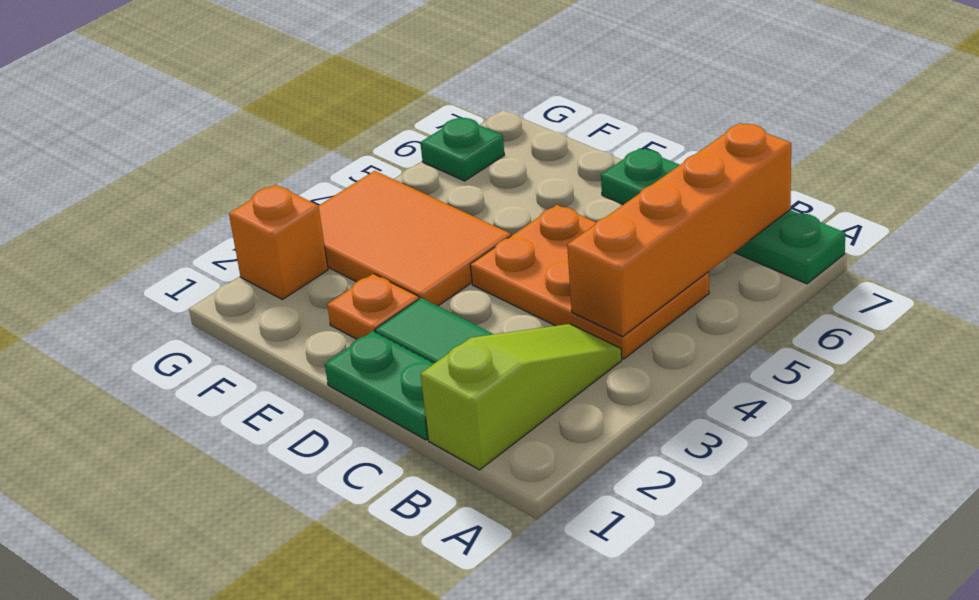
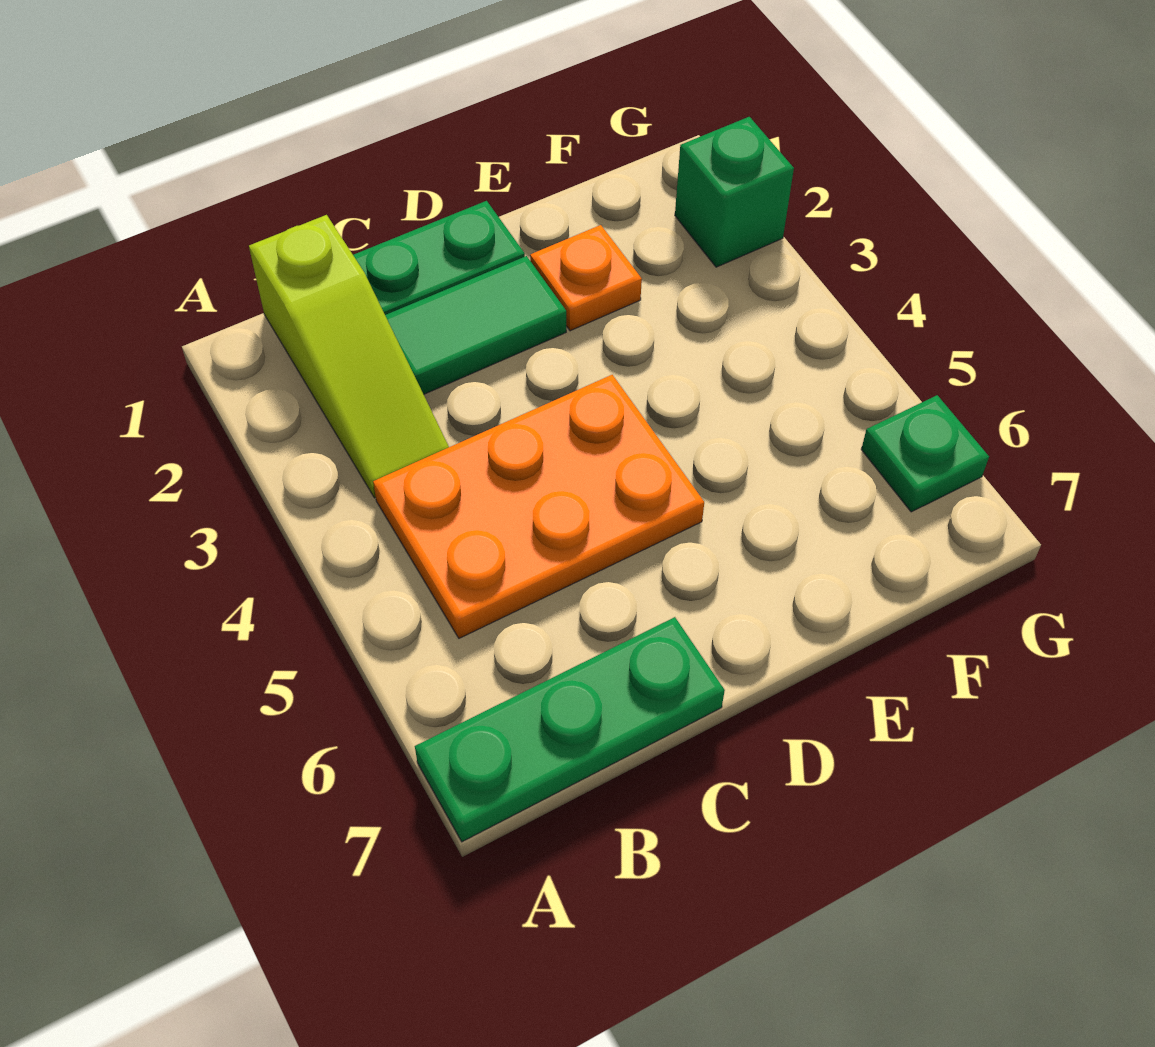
green 1x4 plate [601,148,845,284] -> green 1x3 plate [415,617,725,842]
orange 1x4 brick [567,123,791,337] -> none
orange 2x3 tile [319,171,511,306] -> none
orange 1x1 brick [229,185,328,299] -> green 1x1 brick [675,117,794,267]

